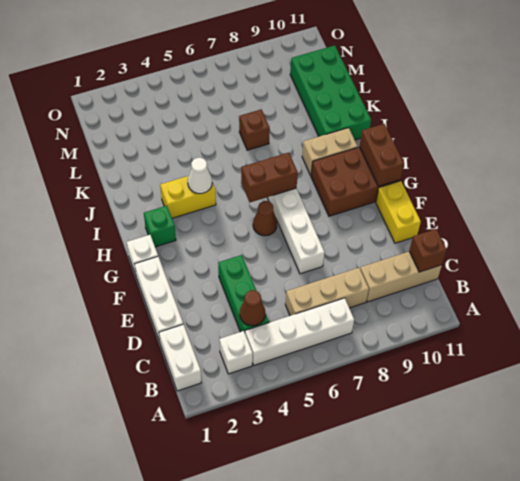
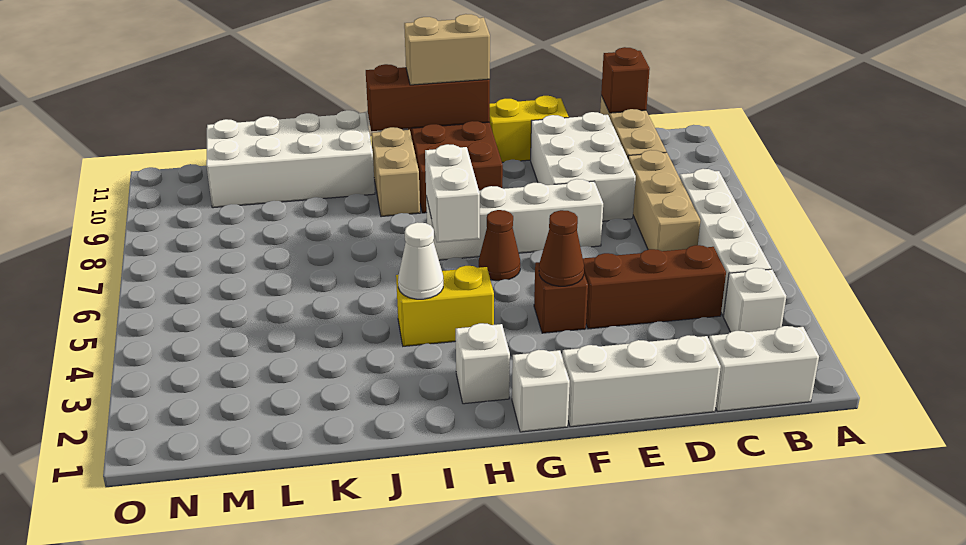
green 1x3 brick [218,255,269,332] -> brown 1x3 brick [583,245,726,329]
brown 1x1 cone [240,290,265,326] -> brown 1x1 cone moved to [539,210,584,286]
none -> white 2x3 brick [531,112,636,221]
brown 1x2 brick [359,124,404,186] -> brown 1x3 brick [366,64,490,131]
none -> tan 1x2 brick [404,14,490,85]
green 1x1 brick [144,206,176,247] -> white 1x1 brick [456,323,510,404]
brown 1x2 brick [241,153,298,202] -> white 1x2 brick [425,144,480,242]
yellow 1x2 brick [160,176,216,218] -> yellow 1x2 brick turned to [396,266,494,346]
green 2x4 brick [290,45,371,140] -> white 2x4 brick [206,110,375,208]
brown 1x1 brick [239,109,270,150] -> brown 1x1 brick moved to [534,262,588,333]

